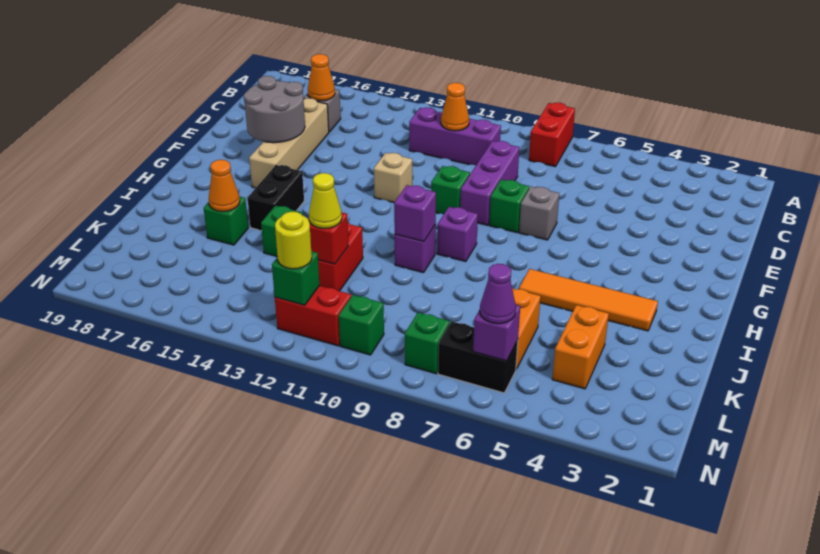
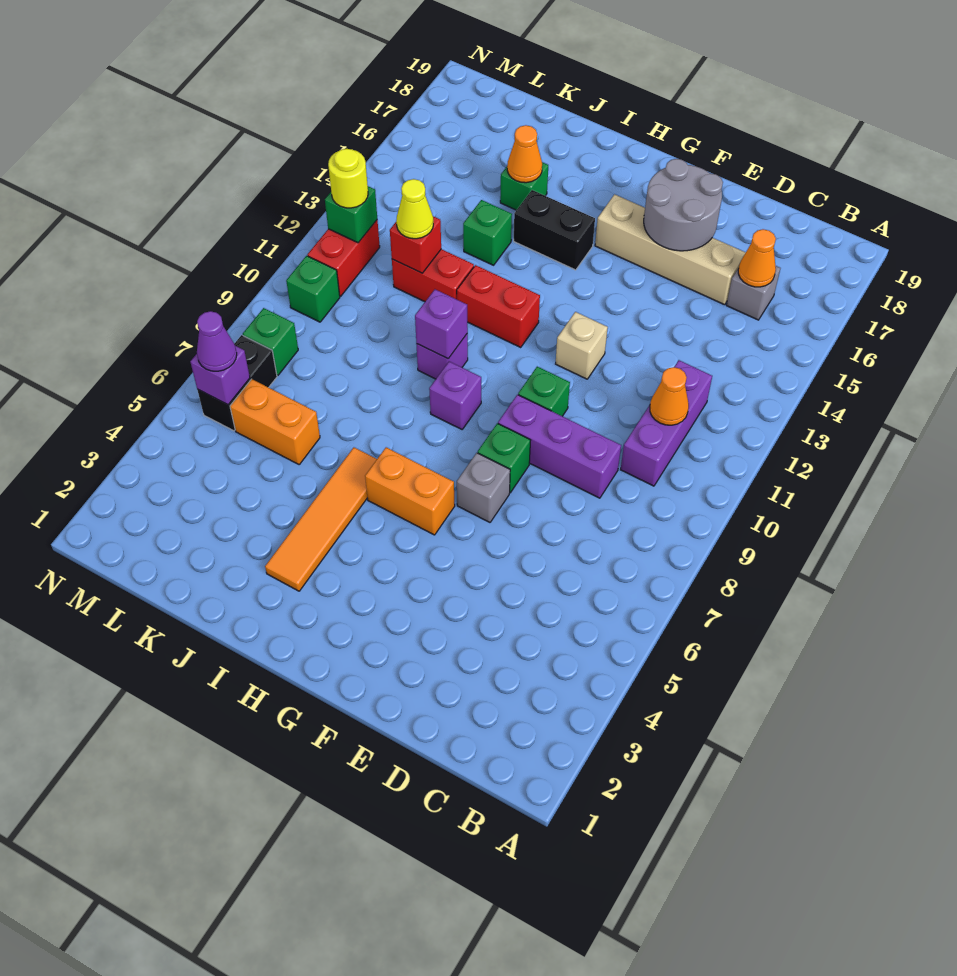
red 1x2 brick [529,103,575,167] -> red 1x2 brick moved to [457,265,540,347]
orange 1x2 brick [552,305,609,389] -> orange 1x2 brick moved to [365,447,455,535]

